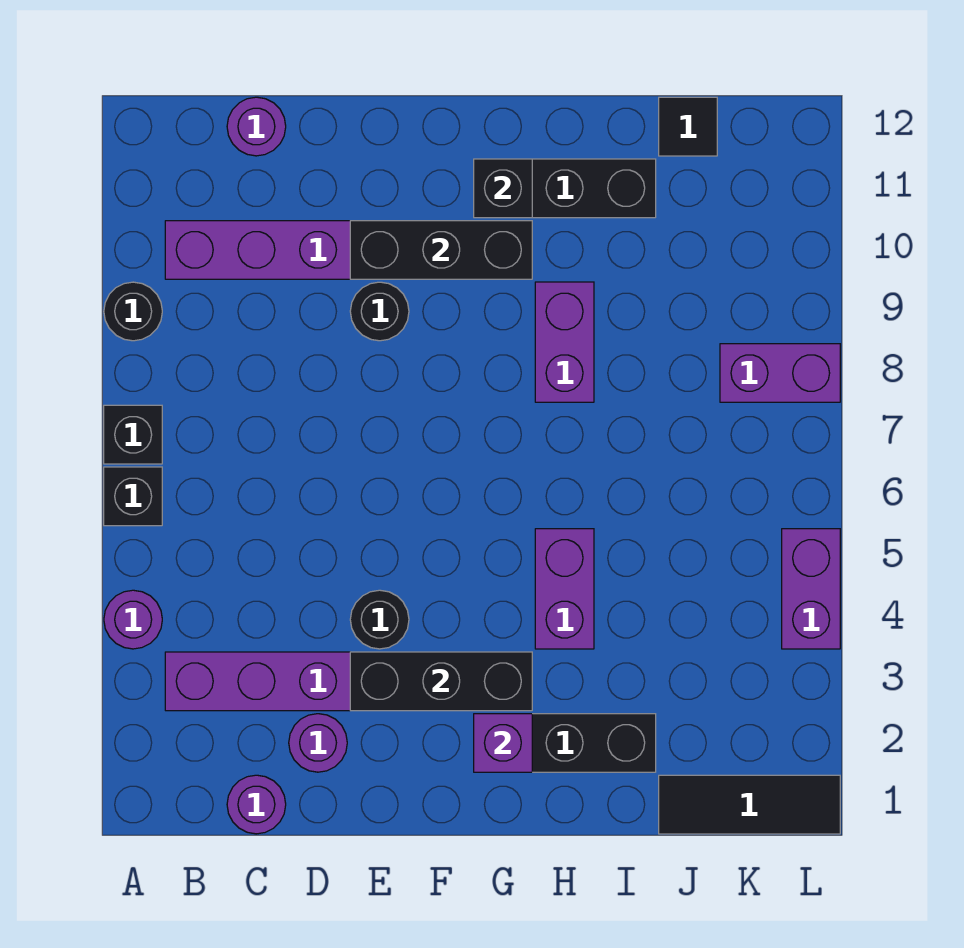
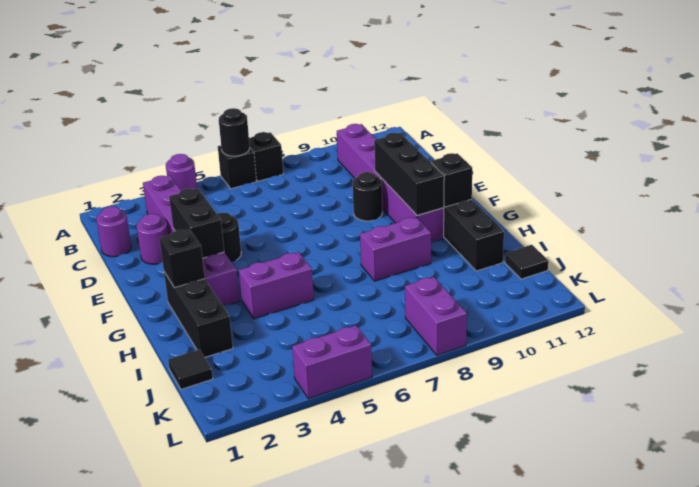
black 1x1 round brick [104,282,162,341] -> black 1x1 round brick moved to [219,108,250,156]
purple 1x1 round brick [227,97,286,156] -> none
black 1x3 brick [350,652,532,711] -> black 1x2 brick [169,188,224,258]
purple 1x1 brick [474,714,532,772] -> black 1x1 brick [159,229,205,288]
black 1x3 tile [659,775,840,834] -> black 1x1 tile [168,349,213,389]

